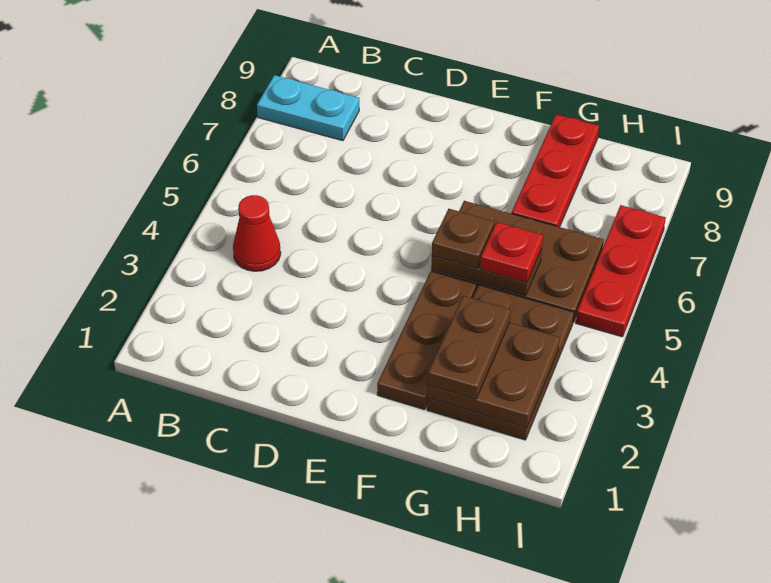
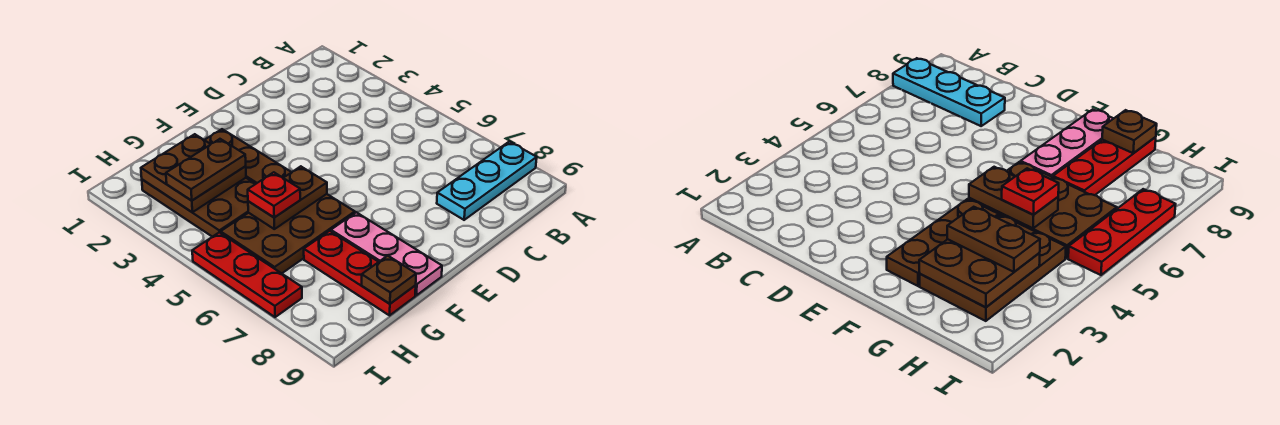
cyan 1x2 plate [257,75,359,141] -> cyan 1x3 plate [437,142,537,220]
red 1x1 cone [233,195,281,271] -> none
brown 1x1 plate [432,209,494,269] -> brown 1x1 plate moved to [362,256,416,304]
none -> pink 1x3 plate [331,212,442,295]
brown 1x2 plate [428,296,511,399] -> brown 1x2 plate turned to [166,139,246,201]

